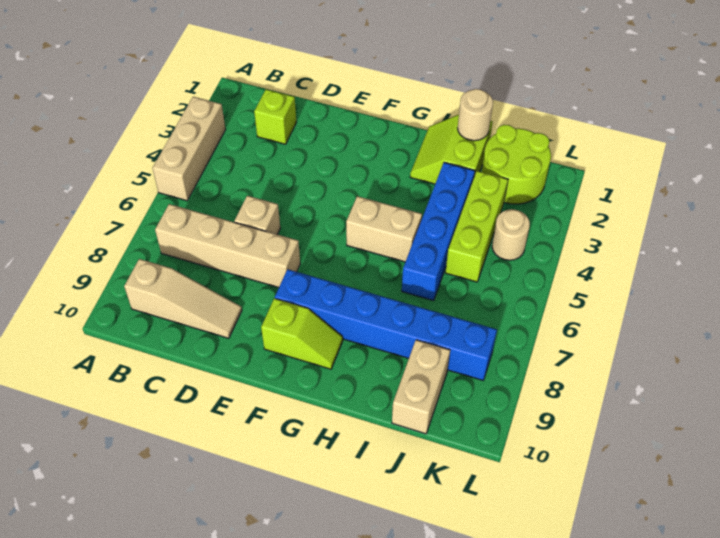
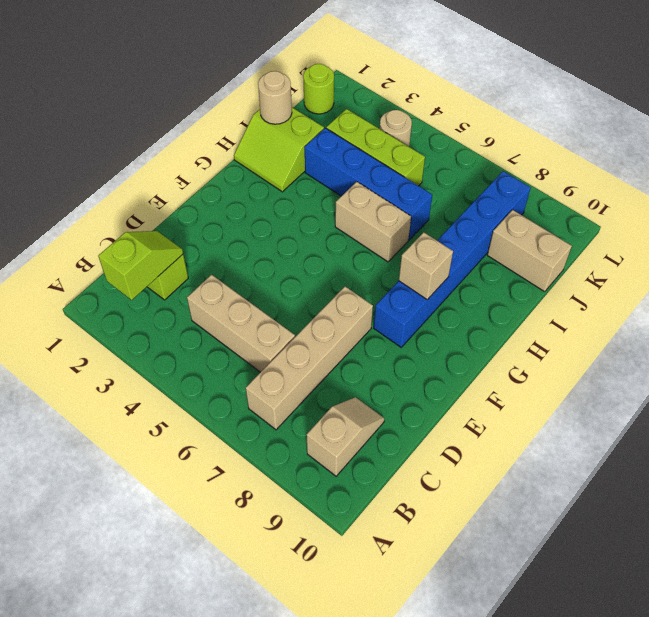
tan 1x3 brick [153,97,226,201] -> tan 1x3 brick moved to [187,275,295,372]
tan 1x3 slope [124,259,242,338] -> tan 1x2 slope [307,397,384,476]
tan 1x1 brick [235,196,280,234] -> tan 1x1 brick moved to [399,232,453,300]
lime 1x2 slope [261,298,343,369] -> lime 1x2 slope moved to [98,231,183,300]
tan 1x2 brick [346,196,422,262] -> tan 1x2 brick turned to [335,182,411,262]
lime 2x2 round brick [482,125,551,204] -> lime 1x1 round brick [303,64,334,114]

